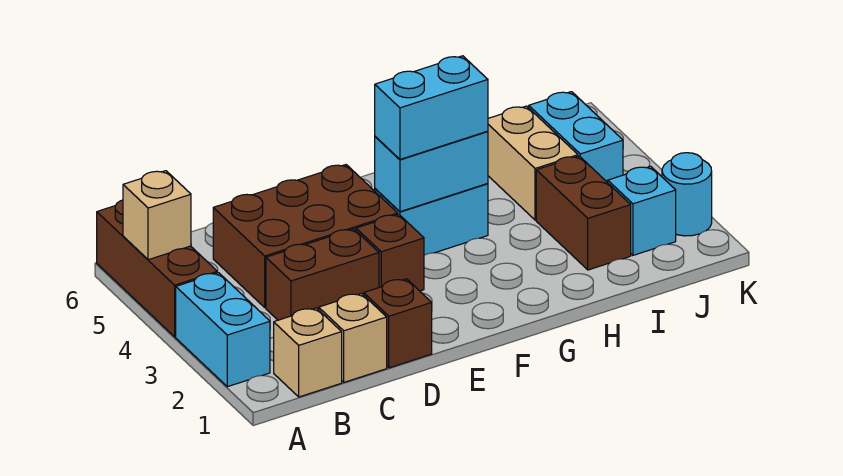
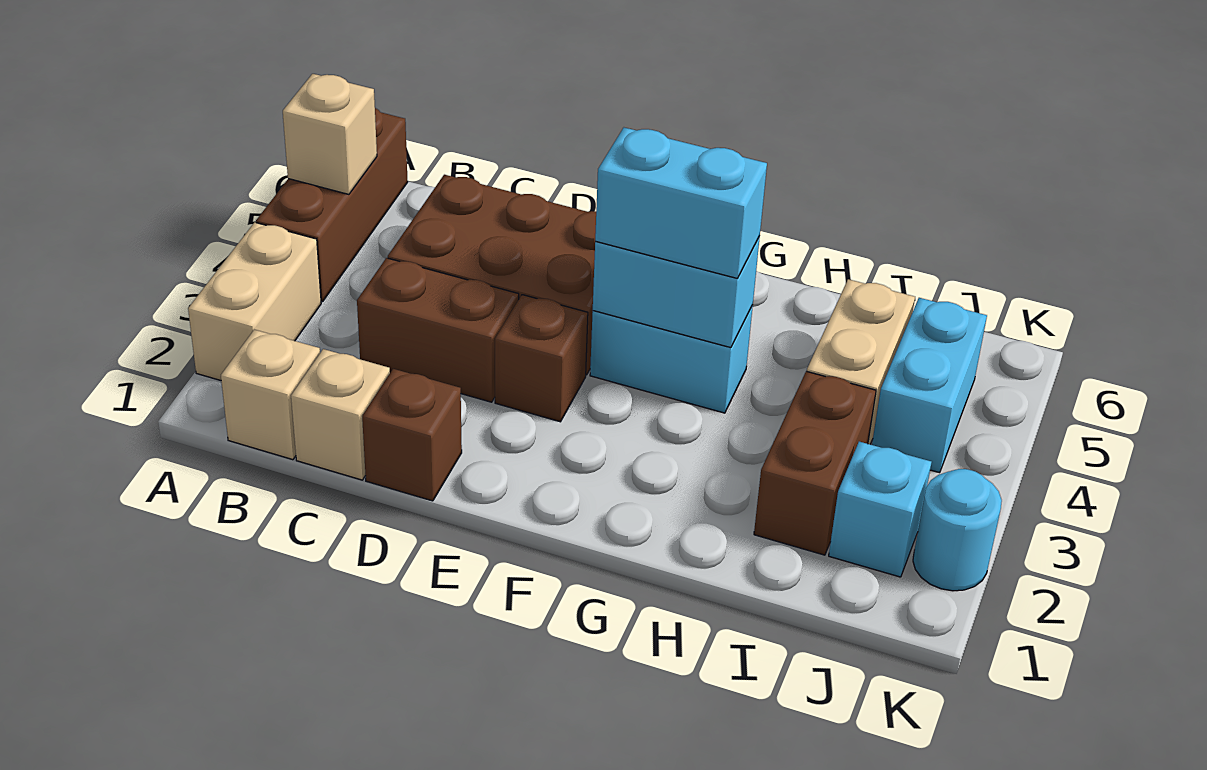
cyan 1x2 brick [176,273,270,387] -> tan 1x2 brick [188,222,321,380]

